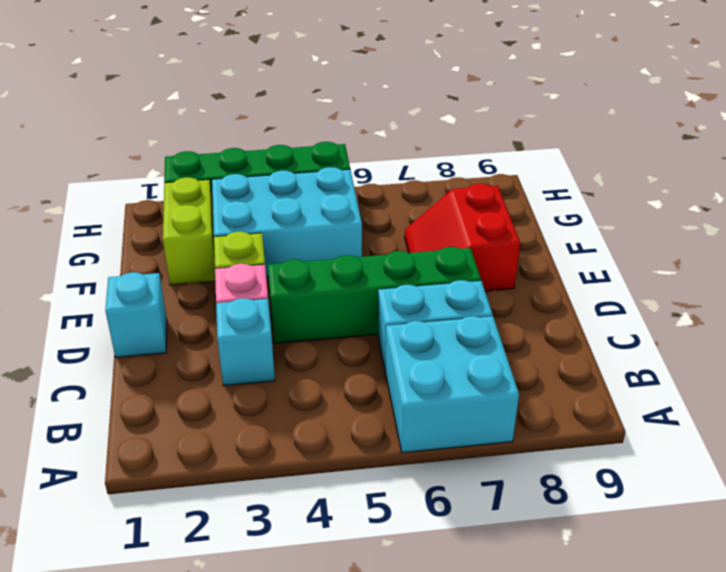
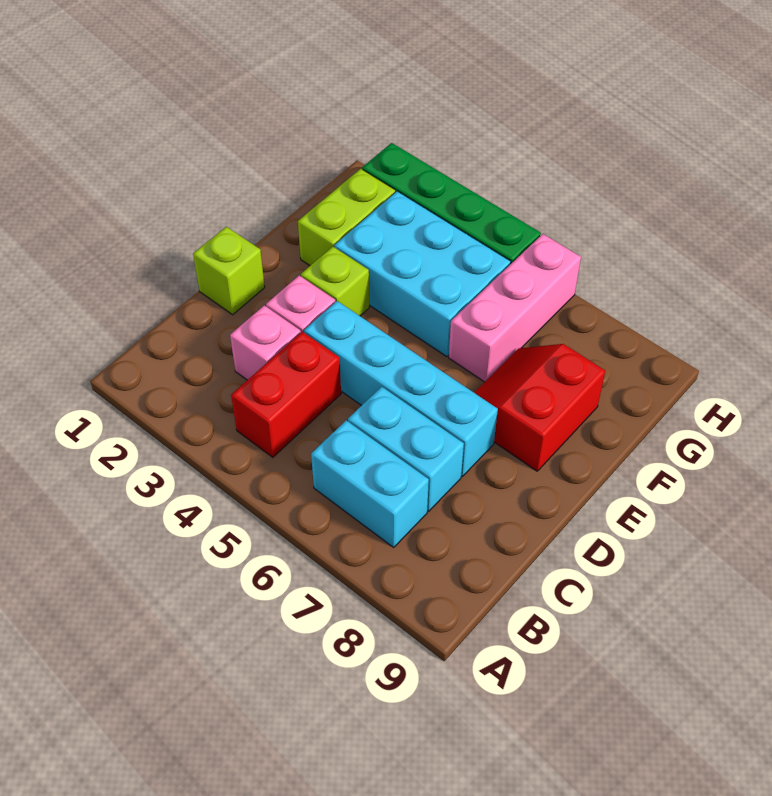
cyan 2x2 brick [385,316,519,453] -> cyan 1x2 brick [311,420,429,547]
none -> red 1x2 brick [231,332,341,457]
cyan 1x1 brick [216,298,275,386] -> pink 1x1 brick [230,305,301,380]
cyan 1x1 brick [105,272,167,357] -> lime 1x1 brick [193,227,265,315]
green 1x4 brick [268,247,481,344] -> cyan 1x4 brick [304,301,498,476]
none -> pink 1x3 brick [449,234,581,382]

